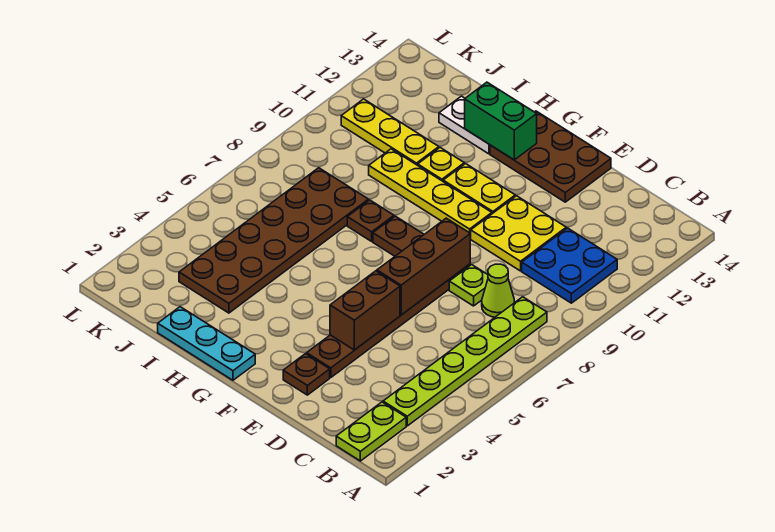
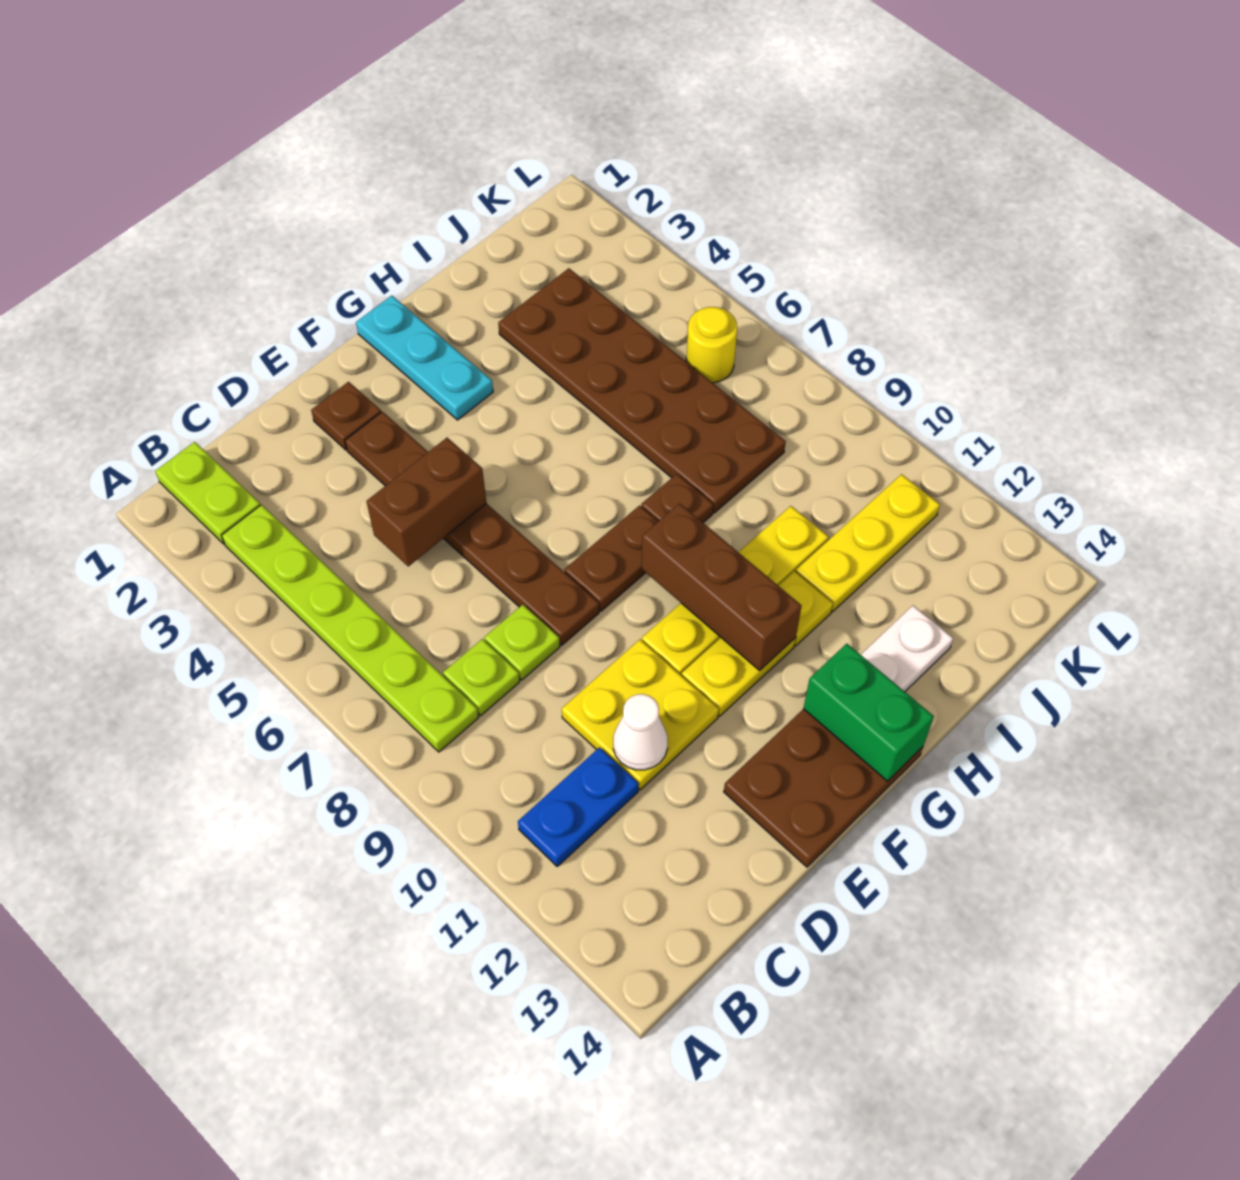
blue 2x2 plate [522,228,617,303] -> blue 1x2 plate [518,747,639,866]
lime 1x1 cone [482,264,515,317] -> lime 1x1 plate [443,639,520,716]
none -> white 1x1 cone [613,694,668,770]
brown 1x2 brick [330,271,400,350] -> brown 1x2 brick turned to [366,438,486,566]
brown 1x3 brick [377,218,470,315] -> brown 1x3 brick moved to [642,503,801,670]
cyan 1x3 plate [158,307,255,380] -> cyan 1x3 plate turned to [356,296,493,420]
green 1x2 brick [465,82,537,160] -> green 1x2 brick turned to [803,644,934,781]
none -> yellow 1x1 round brick [686,307,737,383]

